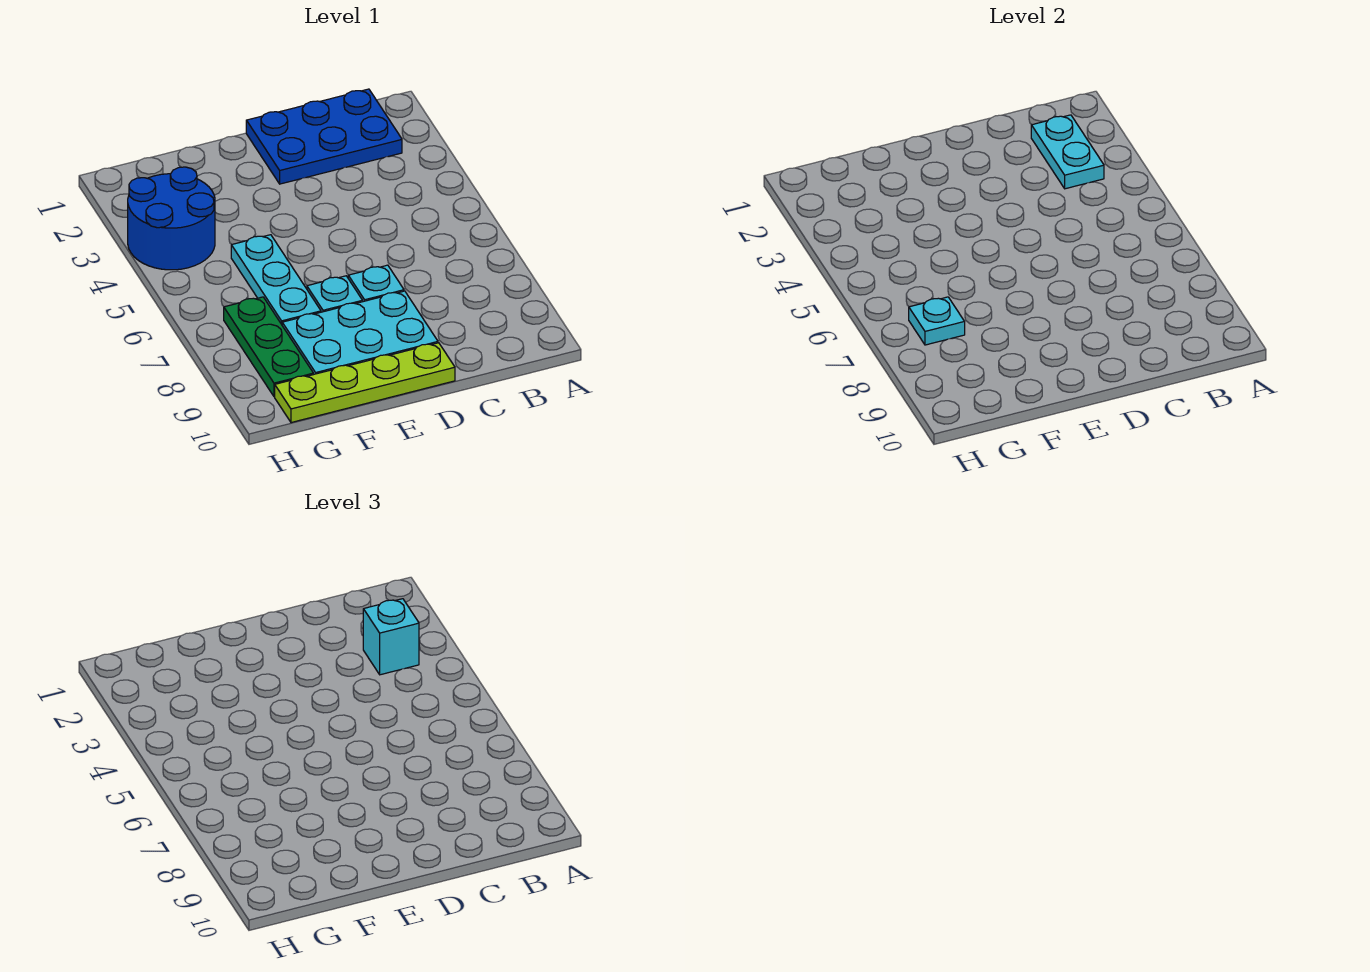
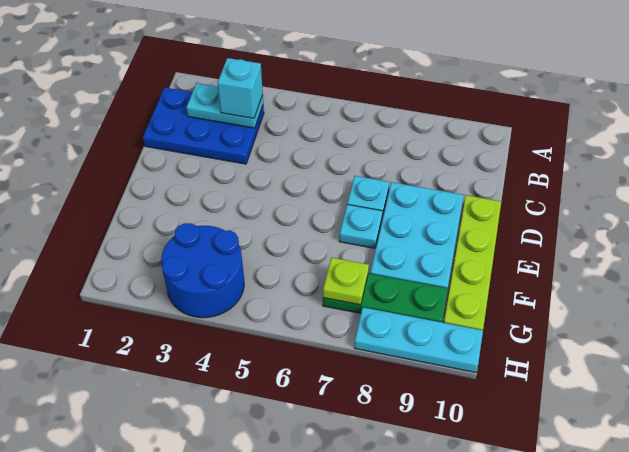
blue 2x3 plate [246,89,402,184] -> blue 2x3 plate turned to [143,88,264,164]
cyan 1x3 plate [231,235,321,324] -> cyan 1x3 plate moved to [354,307,483,372]
cyan 1x1 plate [909,297,965,345] -> lime 1x1 plate [323,258,369,305]

